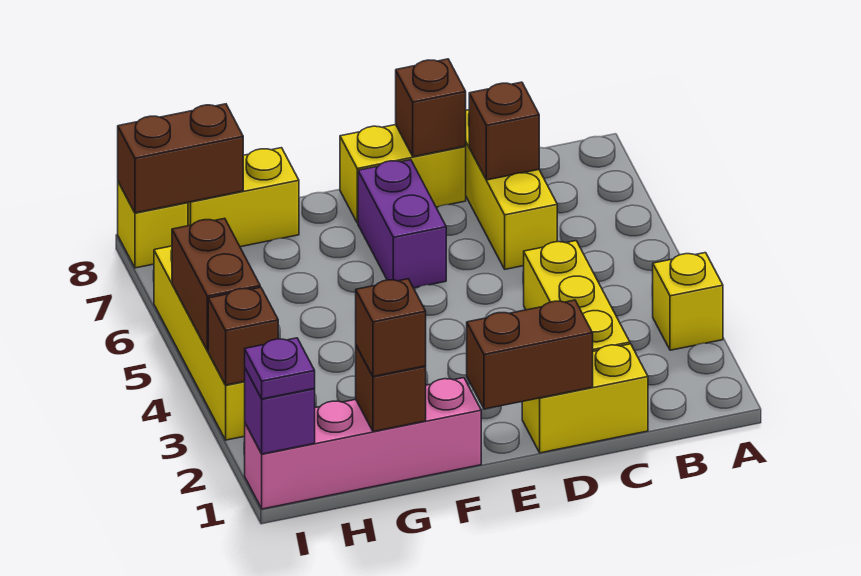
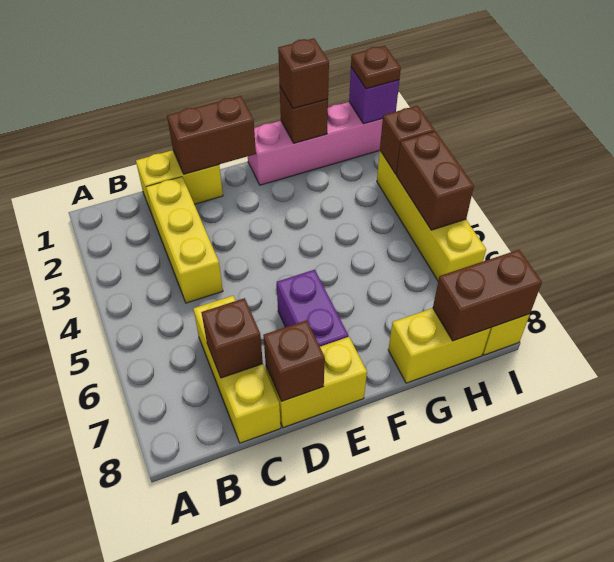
yellow 1x1 brick [652,253,723,350] -> none
purple 1x1 plate [245,338,315,399] -> brown 1x1 plate [351,46,401,89]

